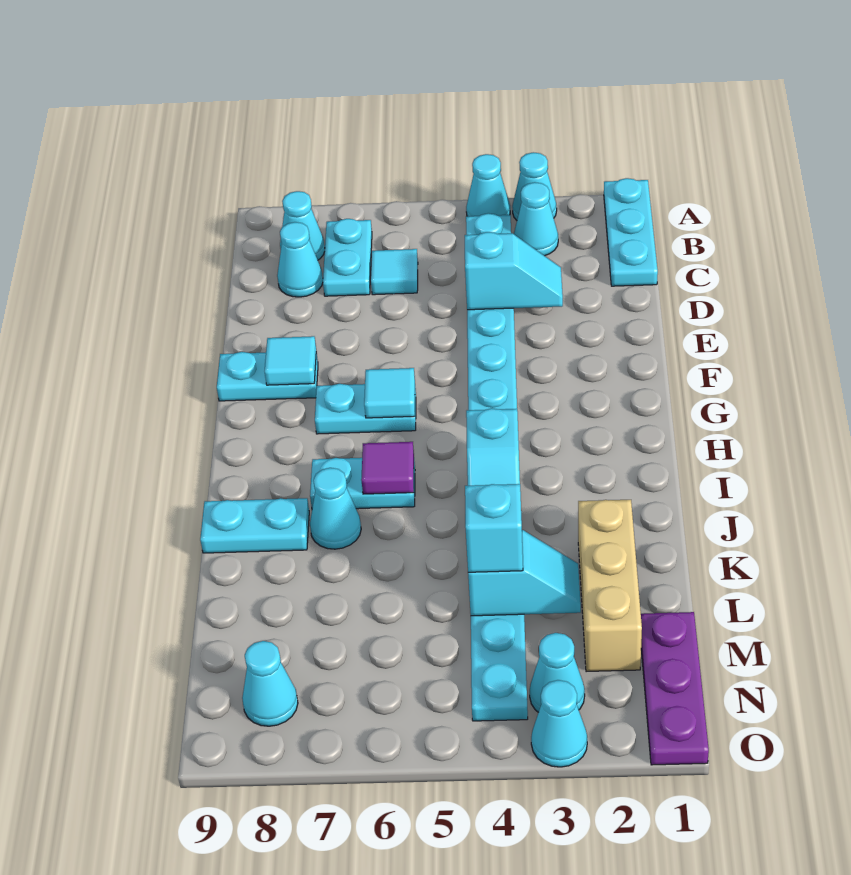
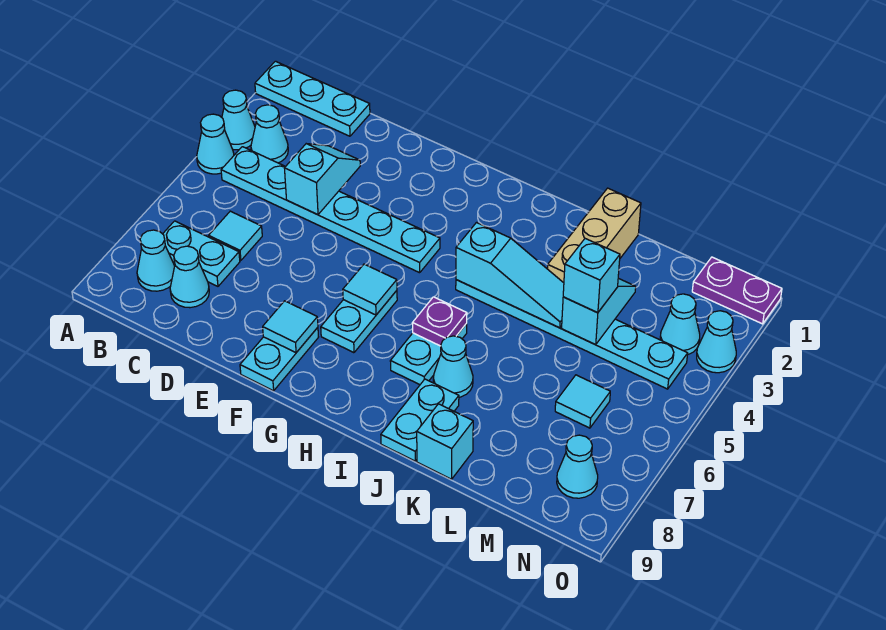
purple 1x1 tile [361,442,414,494] -> purple 1x1 plate [412,297,467,346]
tan 1x3 brick [578,500,642,672] -> tan 1x3 brick turned to [547,188,641,283]
none -> cyan 1x1 brick [417,404,473,479]
purple 1x3 plate [641,612,709,765] -> purple 1x2 plate [692,257,782,324]
none -> cyan 1x1 tile [555,375,610,428]

